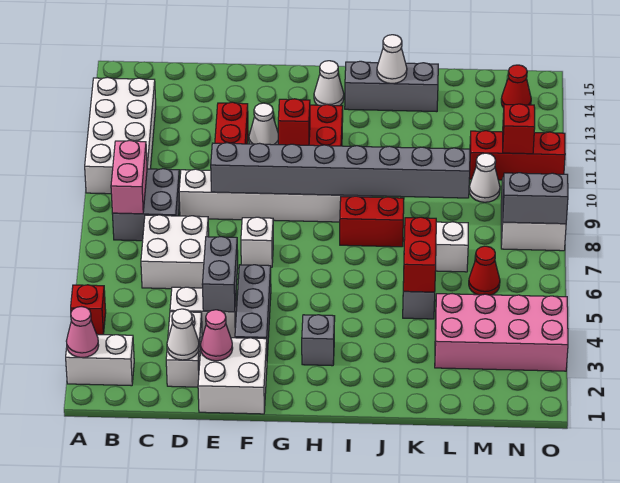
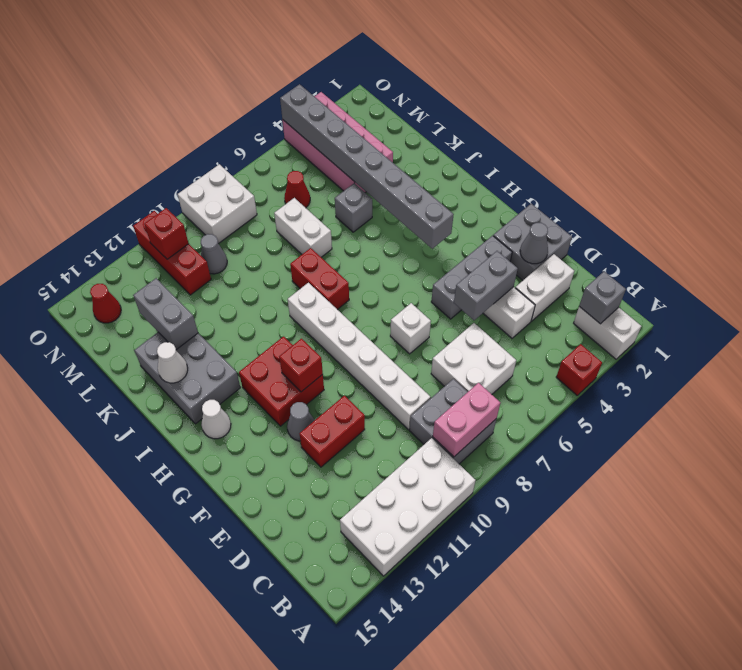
pink 1x1 cone [66,307,99,358] -> none
white 1x1 cone [167,309,199,360] -> none
white 2x2 brick [198,337,267,414] -> grey 2x2 brick [493,204,572,280]
pink 1x1 cone [201,310,233,361] -> grey 1x1 cone [520,223,548,264]
grey 1x8 brick [211,143,470,198] -> grey 1x8 brick moved to [280,84,454,249]
white 1x1 cone [249,103,278,145] -> grey 1x1 cone [287,402,315,441]
grey 1x1 brick [302,315,335,366] -> grey 1x1 brick moved to [579,271,626,324]
grey 1x3 brick [345,61,438,112] -> grey 2x3 brick [134,332,240,424]
red 1x2 brick [403,217,436,292] -> none
white 1x1 cone [469,153,500,202] -> grey 1x1 cone [201,234,227,274]
grey 1x2 brick [503,173,568,224] -> grey 1x2 brick moved to [133,278,198,350]

